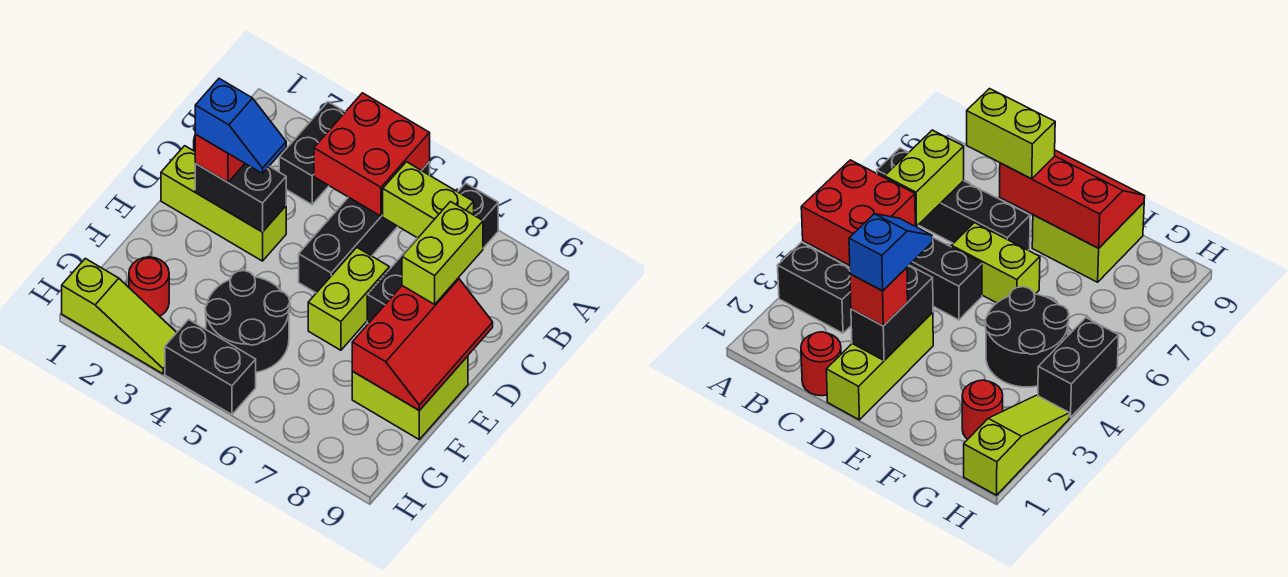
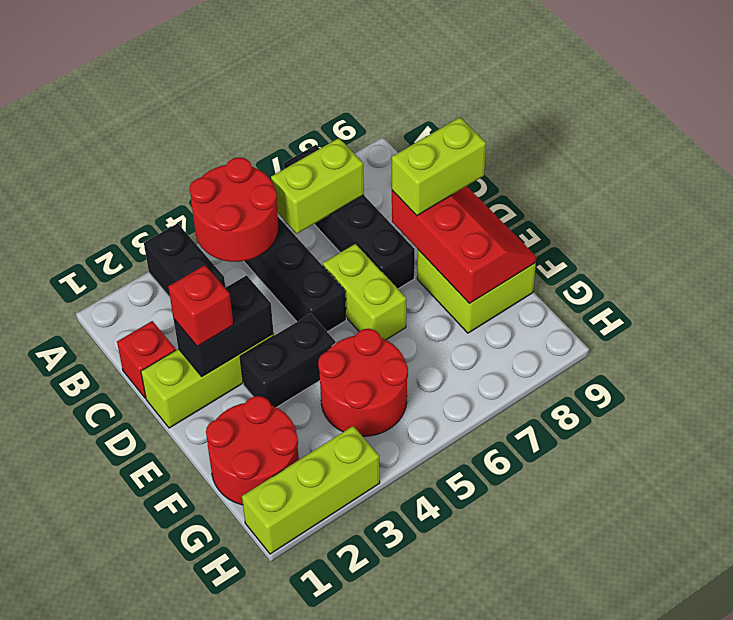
red 2x2 brick [314,93,430,216] -> red 2x2 round brick [190,157,279,262]
red 1x1 round brick [801,332,841,396] -> red 1x1 brick [117,321,176,398]
lime 1x2 brick [402,202,483,304] -> lime 1x2 brick turned to [392,117,486,216]
blue 1x2 slope [195,79,286,173] -> none
black 2x2 round brick [205,271,290,372] -> red 2x2 round brick [318,329,408,436]
red 1x1 round brick [129,257,169,316] -> red 2x2 round brick [206,396,299,505]
lime 1x3 slope [62,258,177,374] -> lime 1x3 brick [242,426,380,554]
black 1x2 brick [165,320,256,415] -> black 1x2 brick moved to [240,314,336,408]

